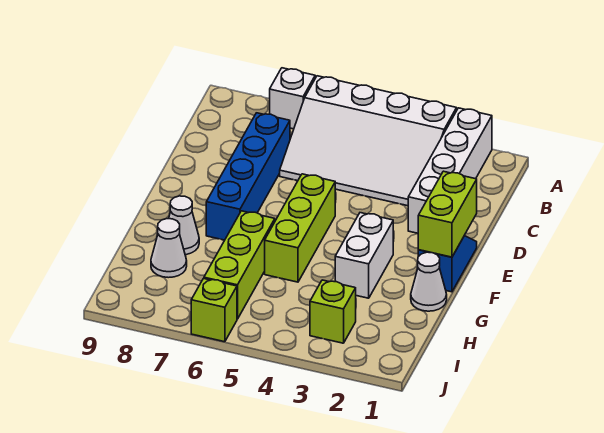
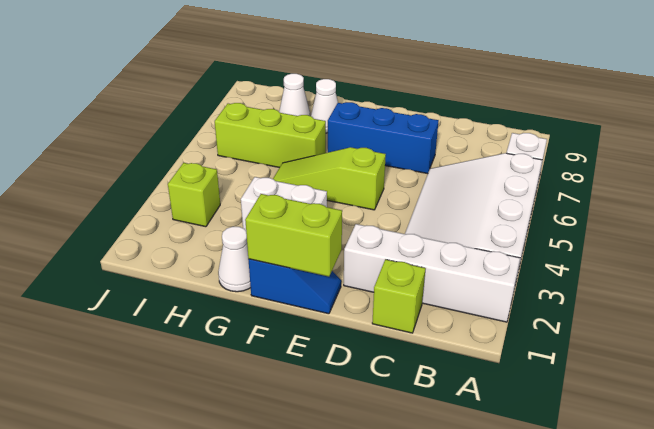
blue 1x4 brick [206,113,290,240] -> blue 1x3 brick [328,102,439,174]
lime 1x3 brick [265,174,335,282] -> lime 1x3 slope [273,147,386,210]
lime 1x1 brick [191,278,237,342] -> lime 1x1 brick moved to [372,259,426,333]

